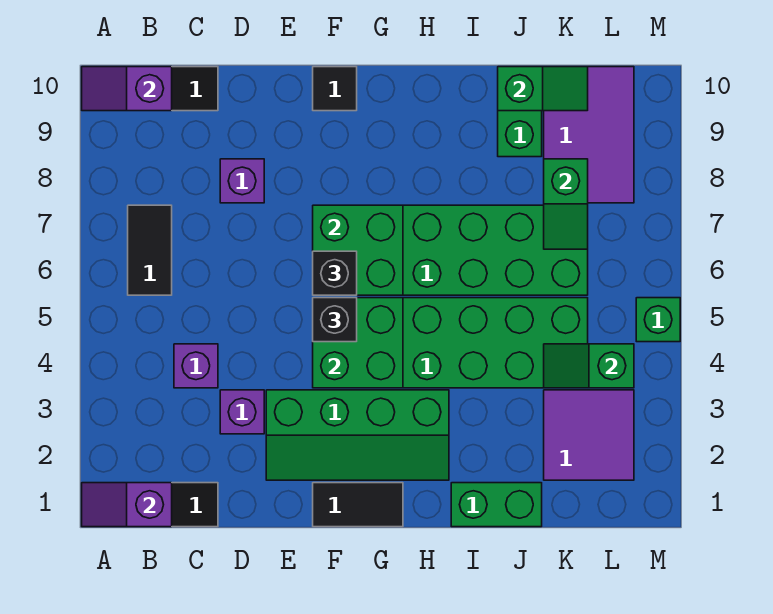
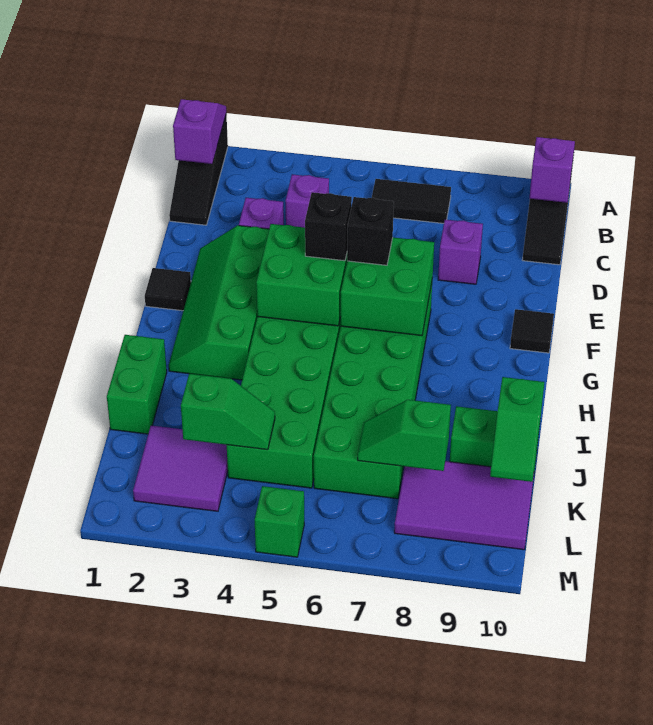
black 1x2 tile [313,483,403,527] -> black 1x1 tile [145,268,191,311]
green 1x2 slope [544,344,634,388] -> green 1x2 slope turned to [181,374,275,450]

